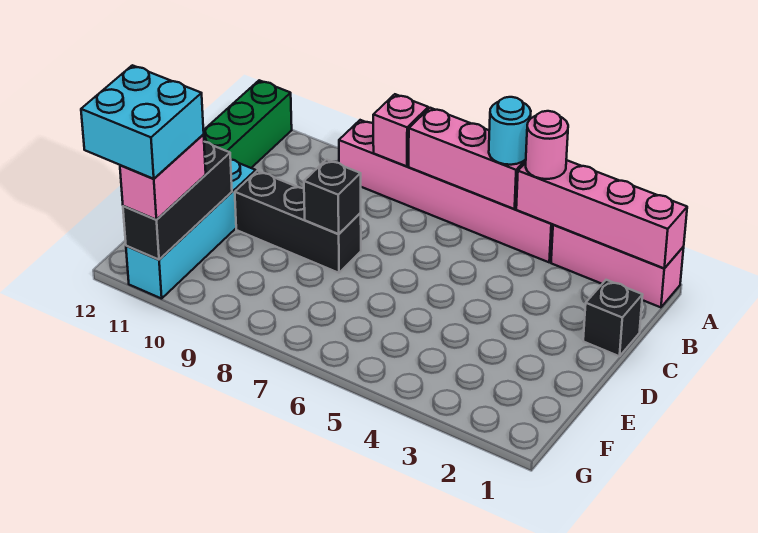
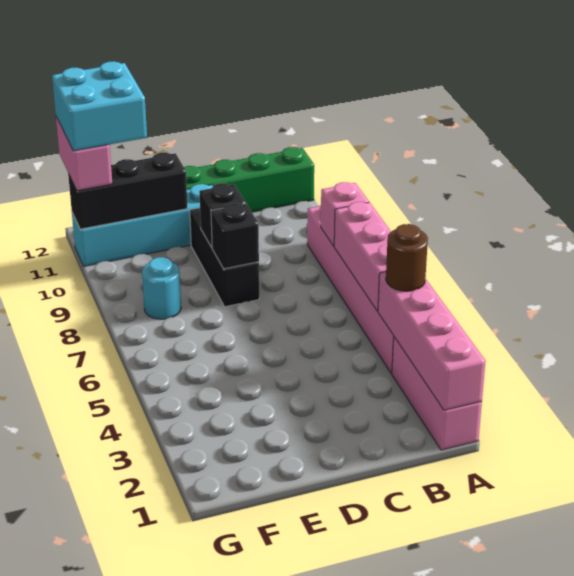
pink 1x1 round brick [526,111,568,179] -> brown 1x1 round brick [386,224,428,291]
cyan 1x1 round brick [489,97,531,165] -> cyan 1x1 round brick moved to [142,257,181,319]
black 1x1 brick [583,280,642,356] -> black 1x1 brick moved to [199,184,246,248]
pink 1x2 brick [120,134,206,220] -> pink 1x2 brick turned to [56,117,112,191]

